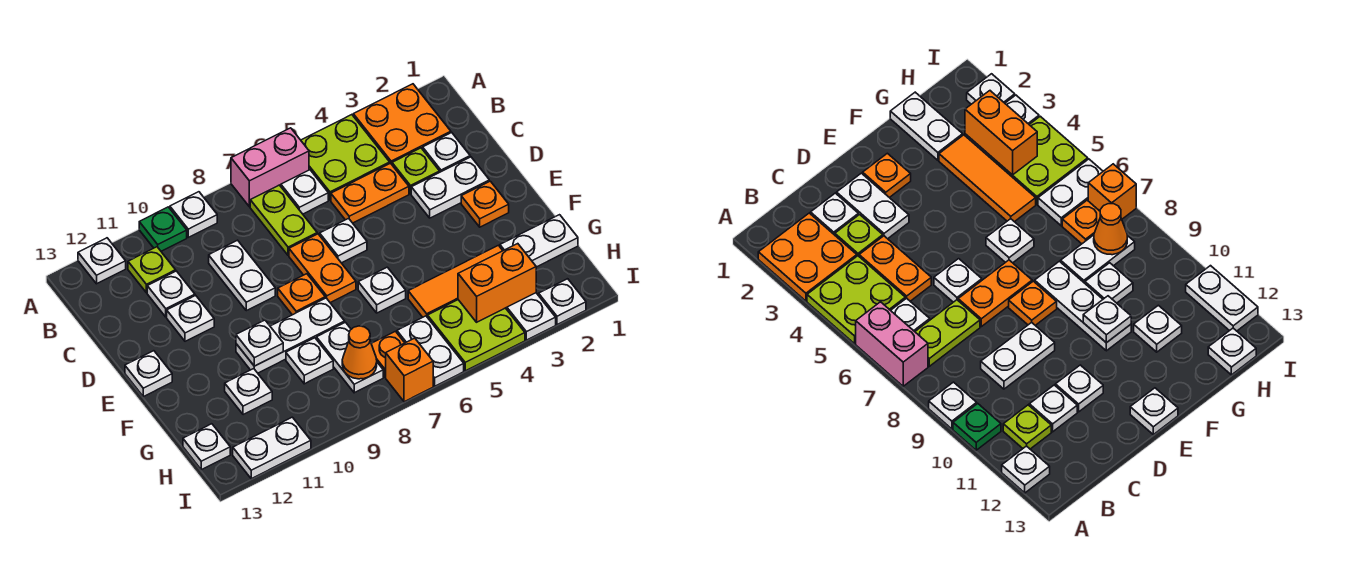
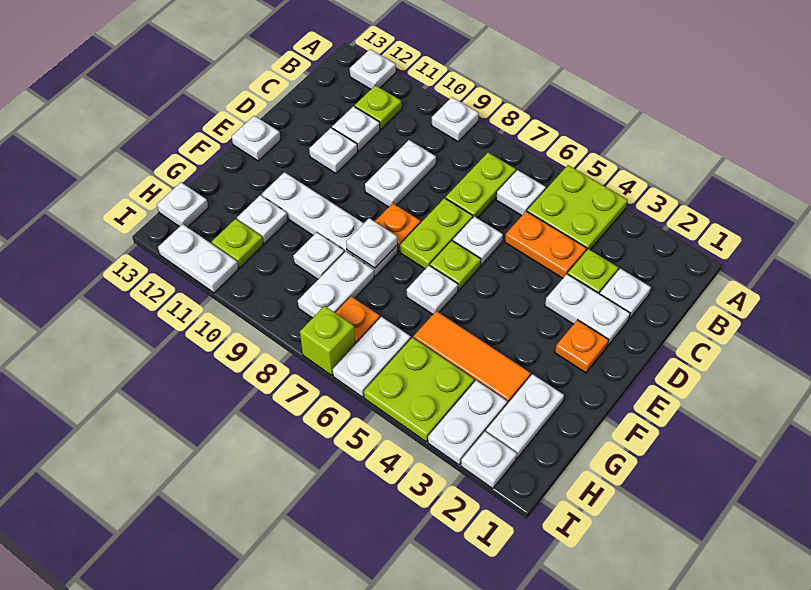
orange 2x2 plate [353,84,451,164] -> none
pink 1x2 brick [231,128,309,207] -> none
green 1x1 plate [139,207,187,251] -> none
orange 1x2 plate [289,234,356,303] -> lime 1x2 plate [400,198,473,269]
none -> lime 1x1 plate [430,241,481,290]
white 1x3 plate [236,298,345,373] -> white 1x4 plate [262,172,398,276]
white 1x1 plate [236,320,283,366] -> white 1x1 plate moved to [346,218,398,268]
white 1x2 plate [500,215,578,267] -> white 1x2 plate turned to [486,374,564,458]
orange 1x2 brick [458,244,536,322] -> none
orange 1x1 cone [342,326,377,379] -> none
none -> lime 1x1 plate [212,219,264,268]
orange 1x1 brick [386,338,433,402] -> lime 1x1 brick [300,306,355,375]

